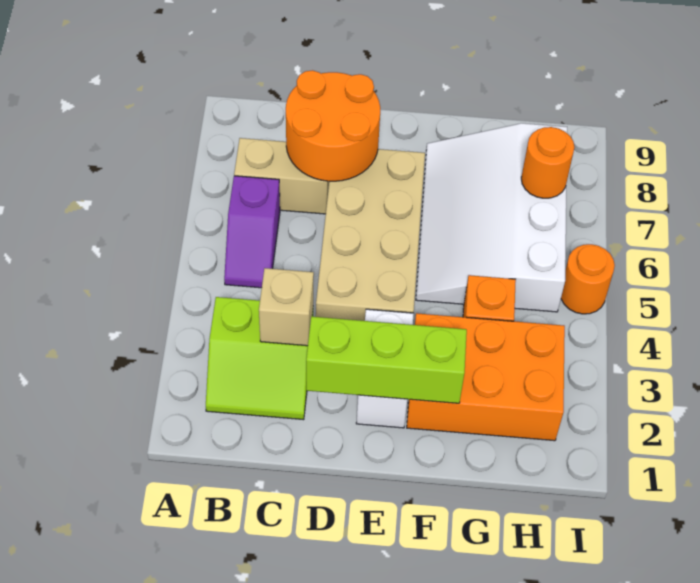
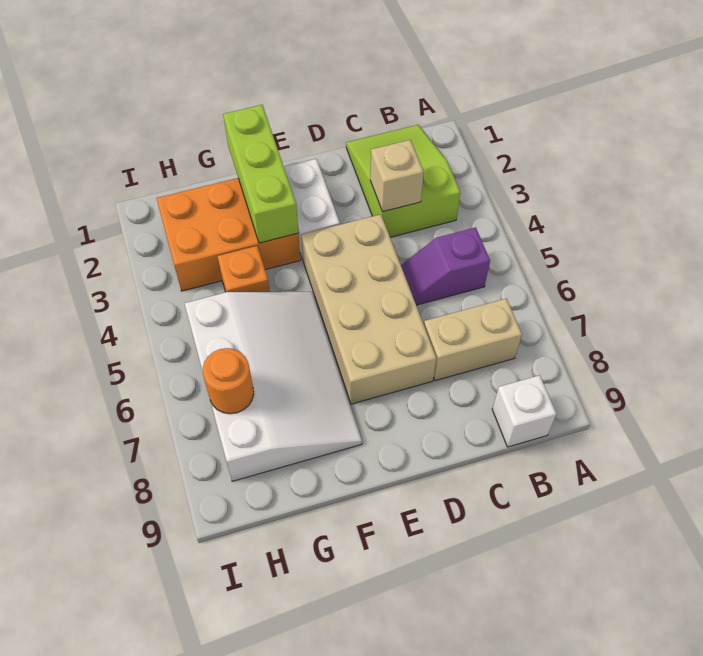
lime 2x2 slope [206,297,313,420] -> lime 2x3 slope [346,125,461,237]
purple 1x2 slope [224,176,280,288] -> purple 1x2 slope turned to [401,227,490,305]
none -> white 1x1 brick [492,375,556,447]
orange 2x2 round brick [286,70,380,181] -> none
lime 1x3 brick [306,316,467,403] -> lime 1x3 brick turned to [223,105,299,243]
orange 1x1 round brick [561,244,615,314] -> none

